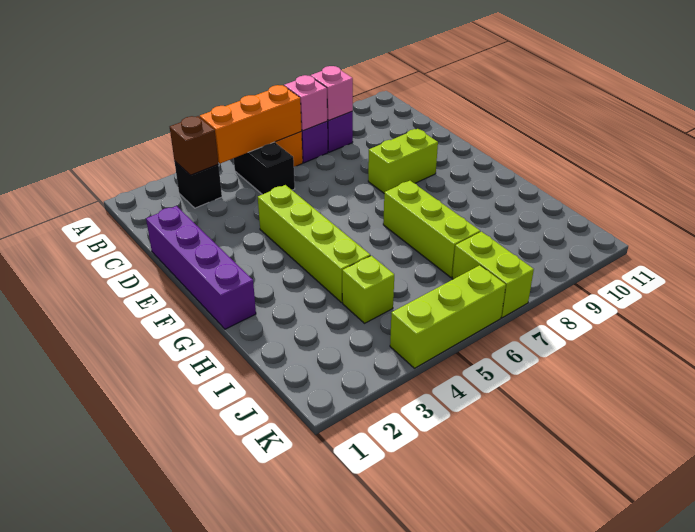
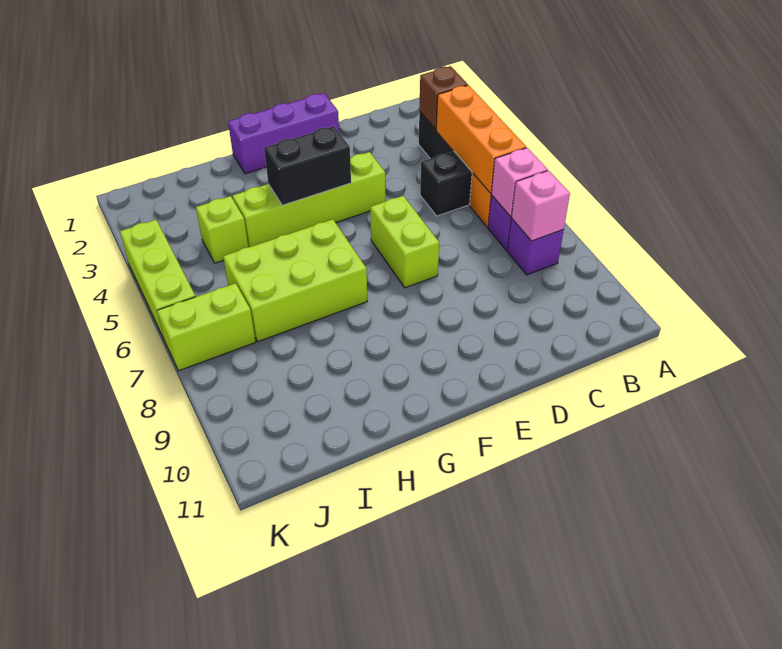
purple 1x4 brick [146,206,256,329] -> purple 1x3 brick [228,93,339,174]
lime 1x2 brick [368,129,438,193] -> lime 1x2 brick moved to [370,196,439,288]
none -> black 1x2 brick [264,126,351,205]
lime 1x3 brick [383,181,480,277] -> lime 2x3 brick [223,219,367,342]

